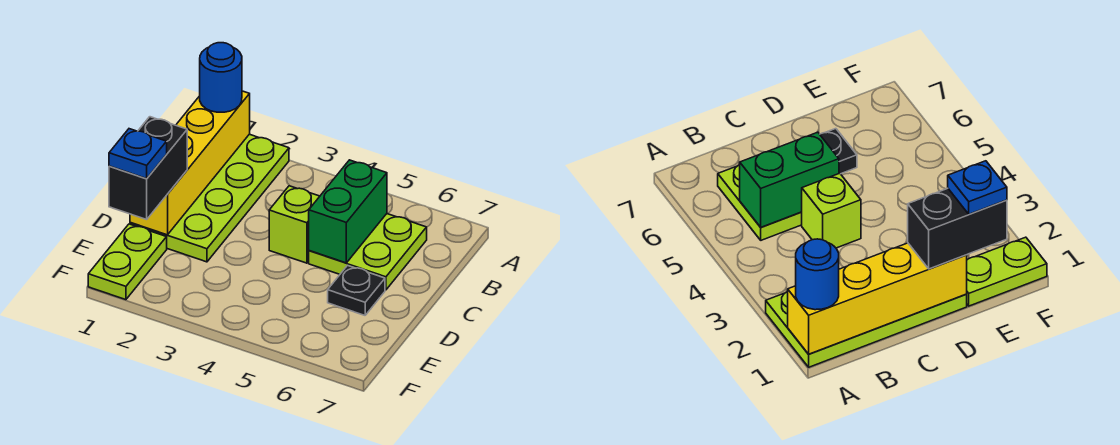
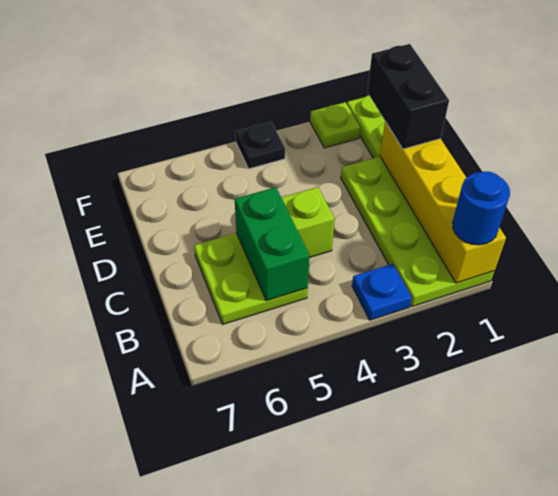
black 1x1 plate [328,266,385,315] -> black 1x1 plate moved to [235,122,285,169]
blue 1x1 plate [109,129,167,179] -> blue 1x1 plate moved to [352,264,412,320]
none -> lime 1x1 plate [310,102,360,148]

